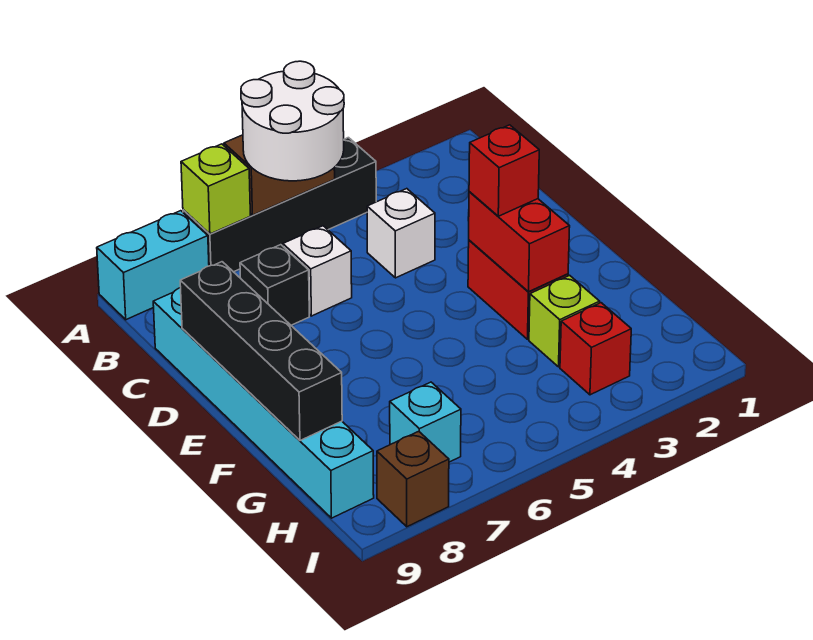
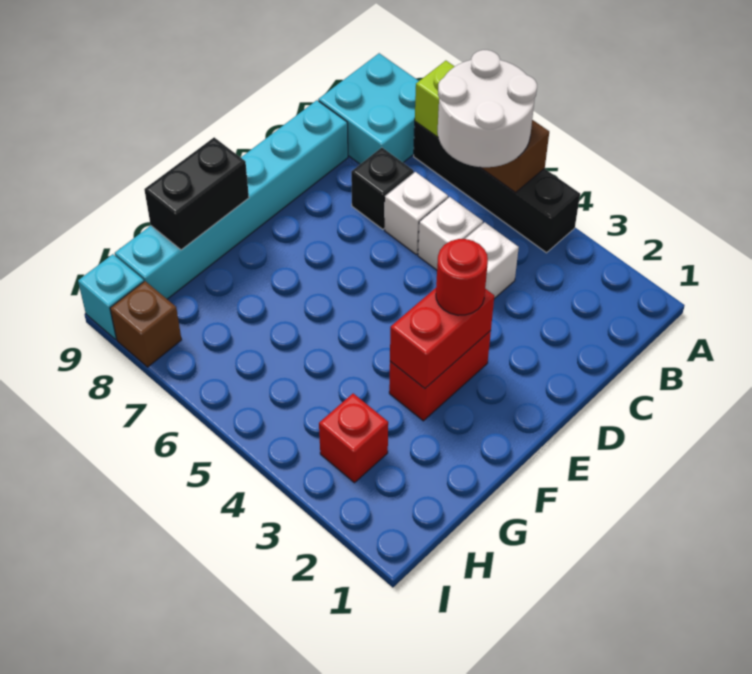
cyan 1x2 brick [97,211,209,320] -> cyan 2x2 brick [318,53,419,164]
none -> white 1x1 brick [418,197,483,270]
black 1x4 brick [180,262,342,440] -> black 1x2 brick [144,137,249,250]
red 1x1 brick [469,125,539,216] -> red 1x1 round brick [436,239,488,315]
lime 1x1 brick [529,275,600,367] -> none
cyan 1x1 brick [390,382,461,462] -> cyan 1x1 brick moved to [78,254,144,339]

